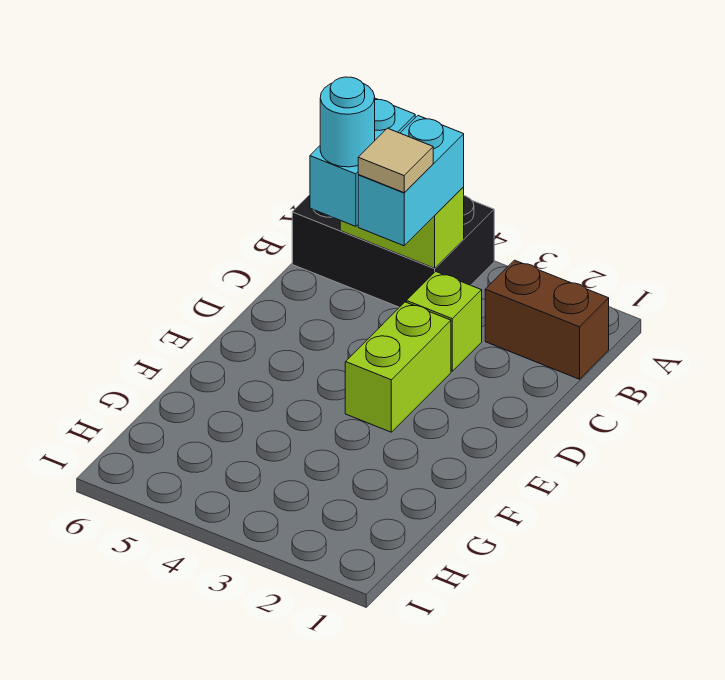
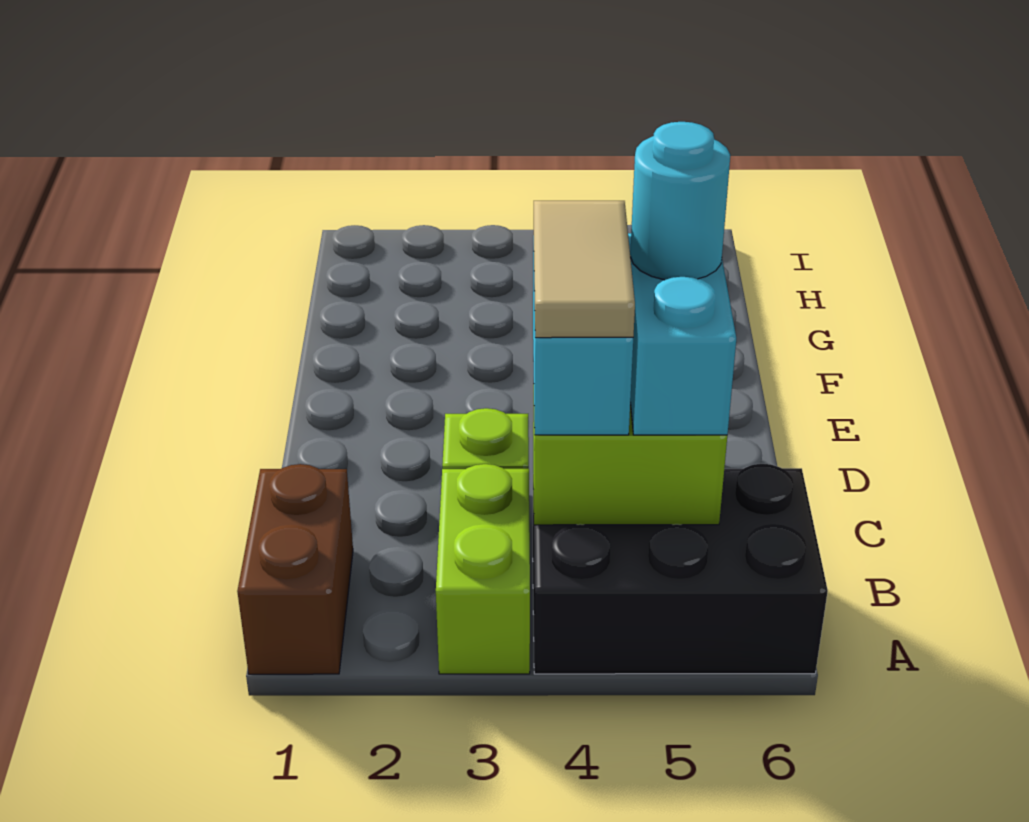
brown 1x2 brick [485,260,609,379] -> brown 1x2 brick turned to [237,464,353,674]
tan 1x1 tile [358,128,433,193] -> tan 1x2 tile [534,201,635,338]
lime 1x2 brick [345,302,451,432] -> lime 1x2 brick moved to [436,464,530,674]

